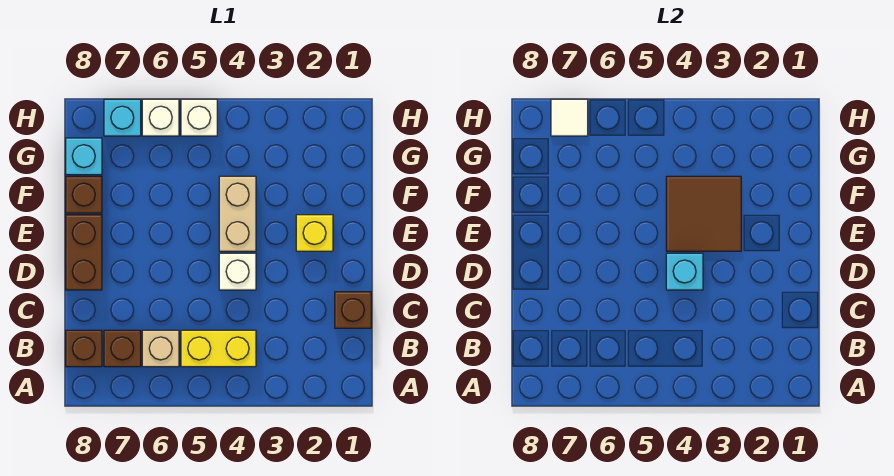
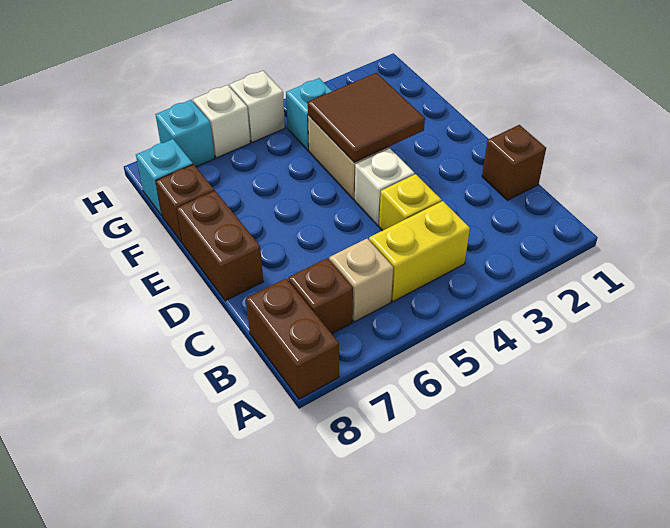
brown 1x1 brick [66,330,102,367] -> brown 1x2 brick [246,278,339,399]
cyan 1x1 brick [666,253,703,290] -> cyan 1x1 brick moved to [286,78,332,150]
yellow 1x1 brick [296,215,333,251] -> yellow 1x1 brick moved to [379,174,441,231]
white 1x1 tile [551,99,588,136] -> none

